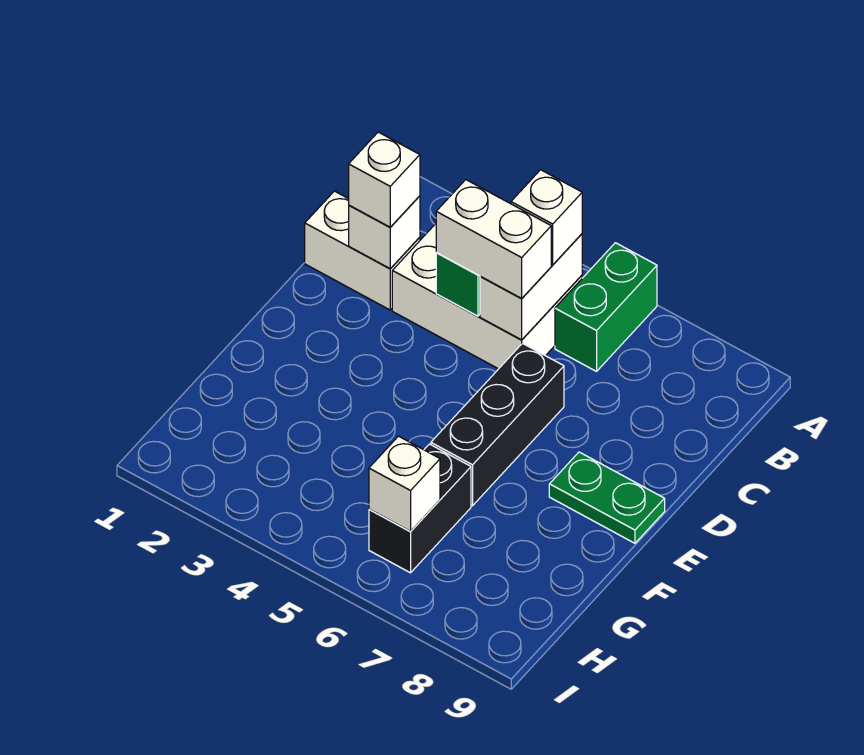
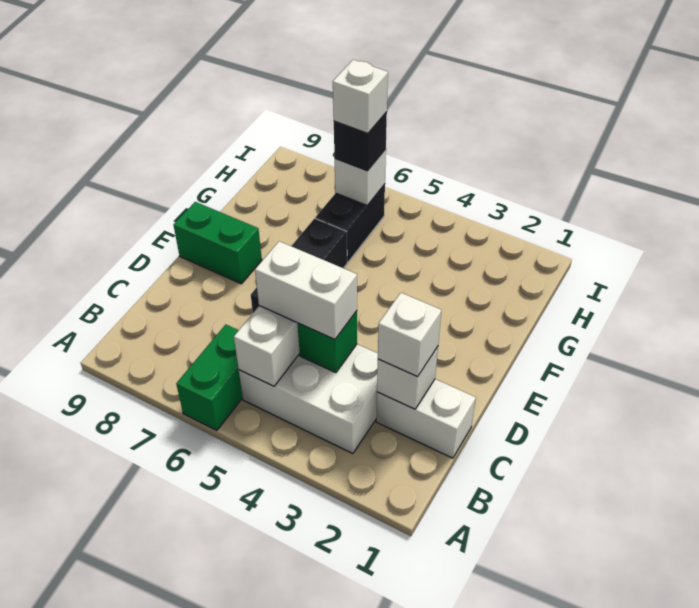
white 1x1 brick [511,170,582,265] -> white 1x1 brick moved to [333,60,388,133]
green 1x2 plate [549,452,665,543] -> green 1x2 brick [174,202,262,284]
none -> black 1x1 brick [334,112,387,171]

